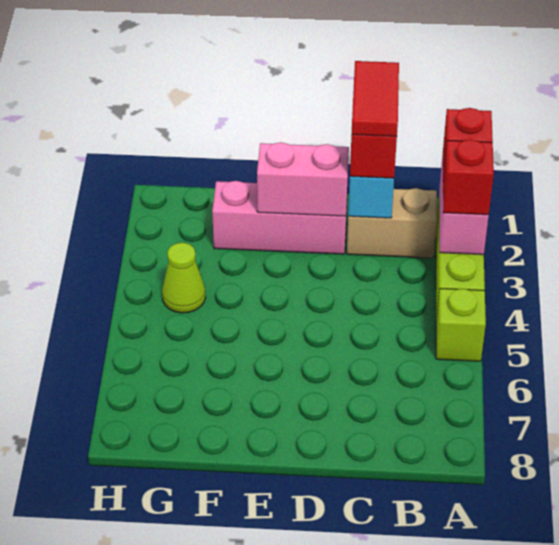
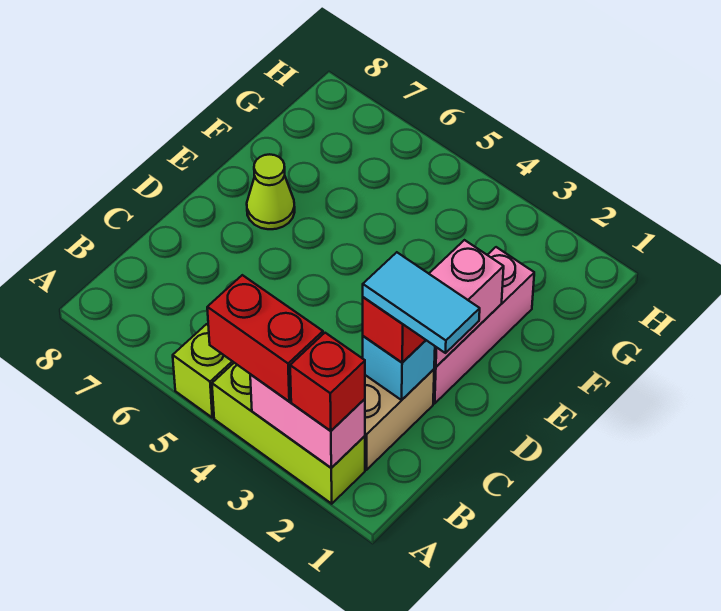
red 1x1 brick [443,139,494,215] -> red 1x2 brick [207,275,323,401]
red 1x2 tile [352,61,399,136] -> cyan 1x2 tile [363,252,480,353]
lime 1x1 cone [162,242,206,313] -> lime 1x1 cone moved to [247,154,295,229]

